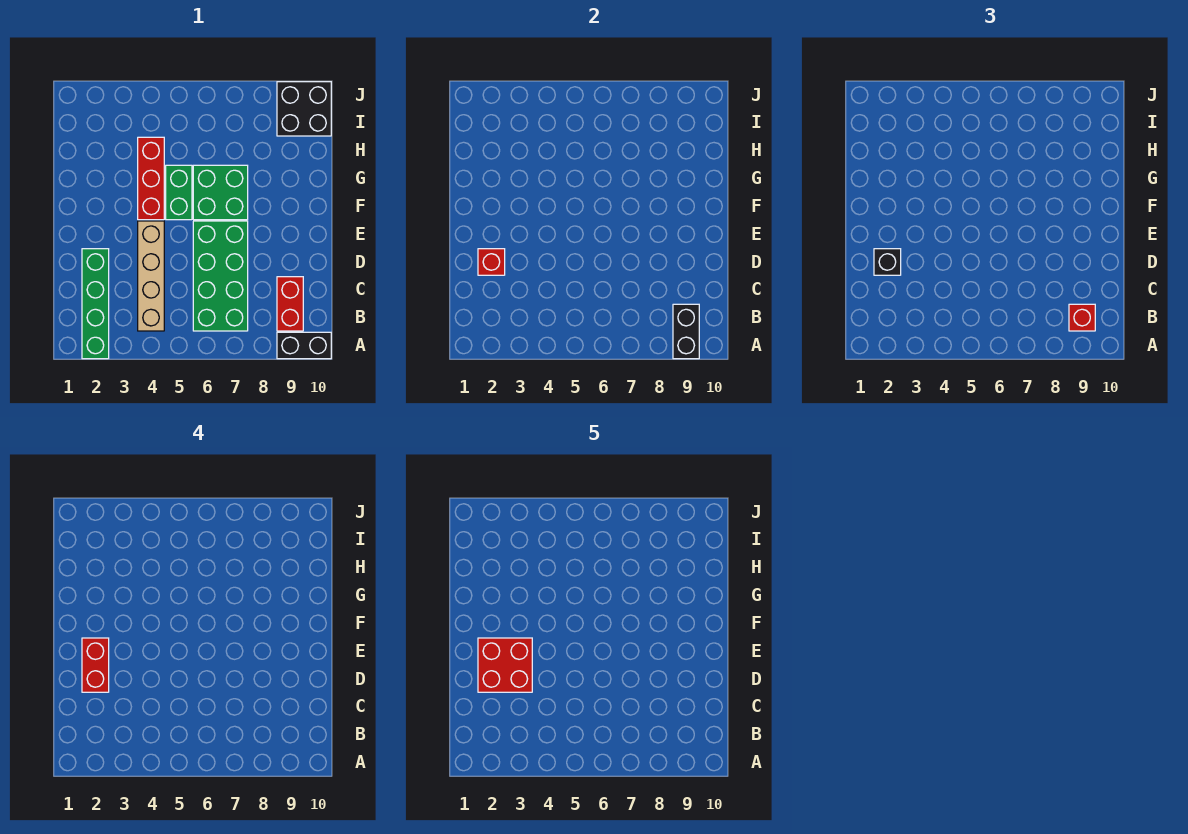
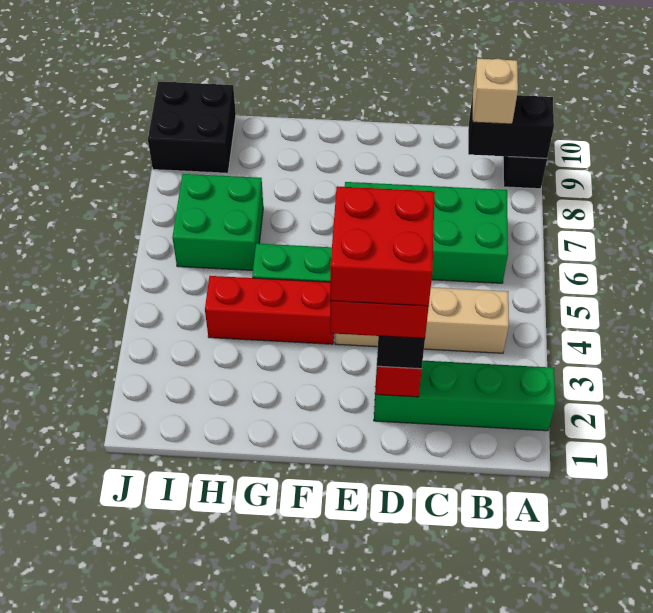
red 1x2 brick [277,277,303,331] -> none
red 1x1 brick [1069,304,1095,331] -> tan 1x1 brick [473,59,518,124]
green 2x2 brick [193,165,248,220] -> green 2x2 brick moved to [172,174,263,270]

